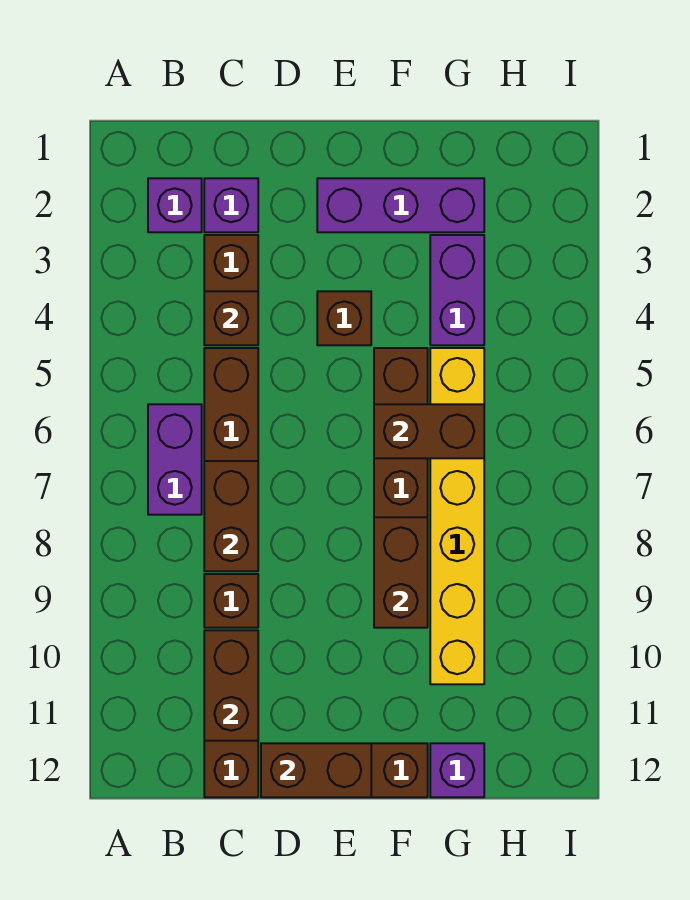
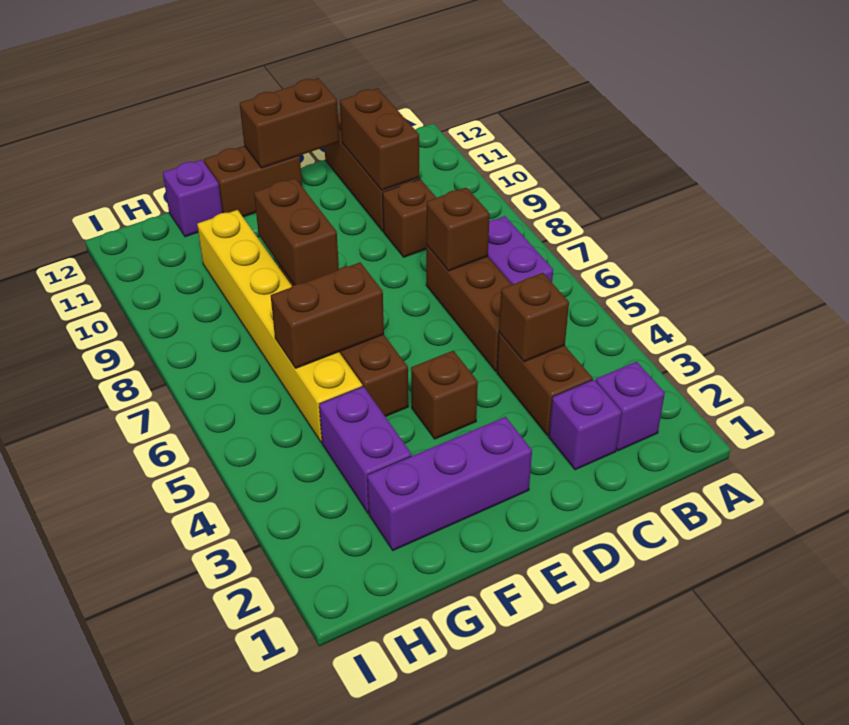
brown 1x2 brick [204,461,258,571] -> brown 1x1 brick [426,187,490,271]

